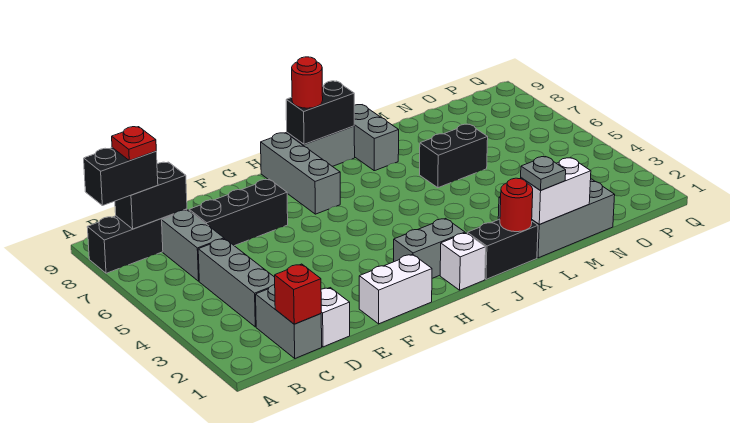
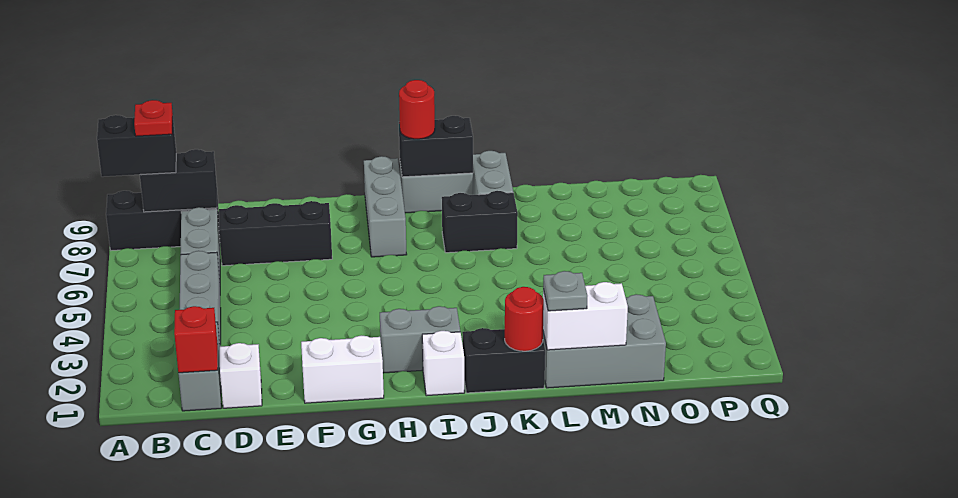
black 1x2 brick [420,124,488,188] -> black 1x2 brick moved to [442,191,518,253]

